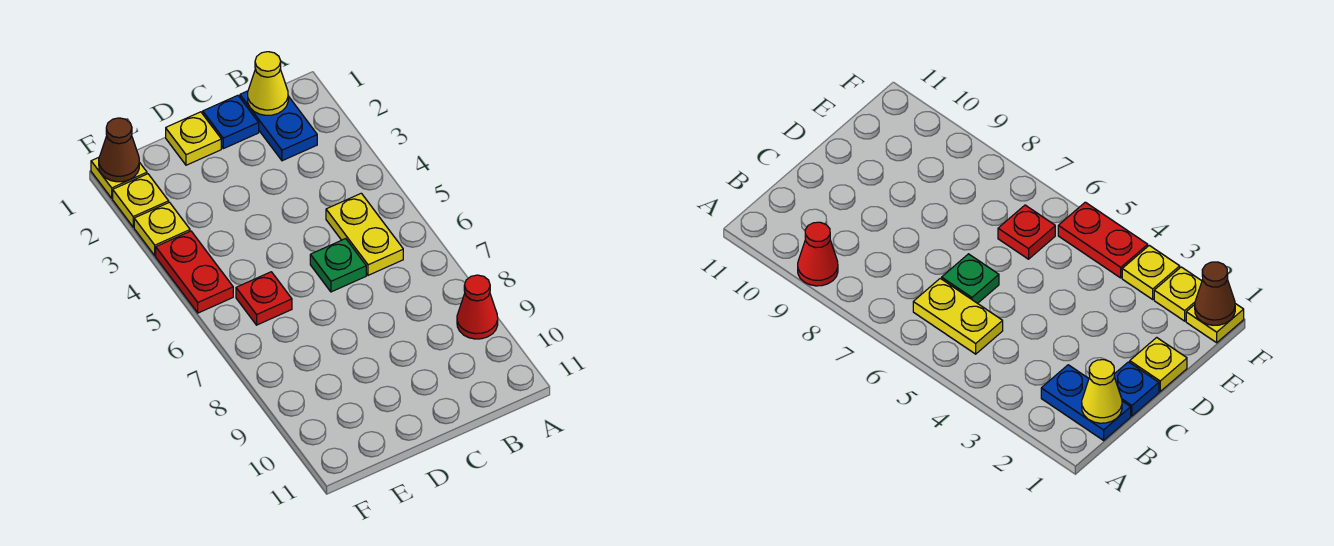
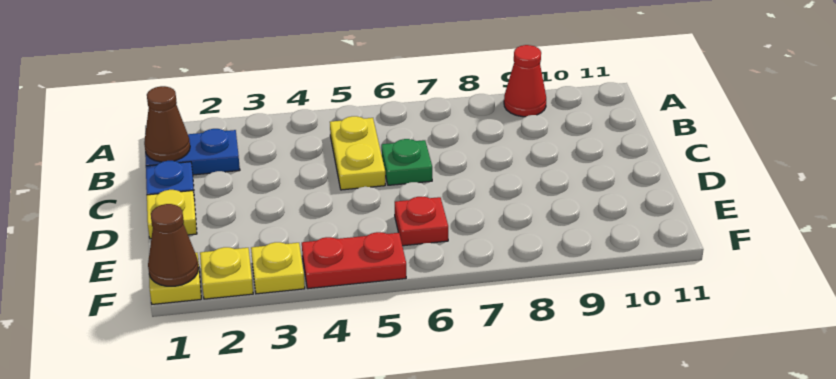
yellow 1x1 cone [248,52,288,115] -> brown 1x1 cone [144,86,190,162]
yellow 1x2 plate [326,193,403,275] -> yellow 1x2 plate turned to [330,116,385,190]

